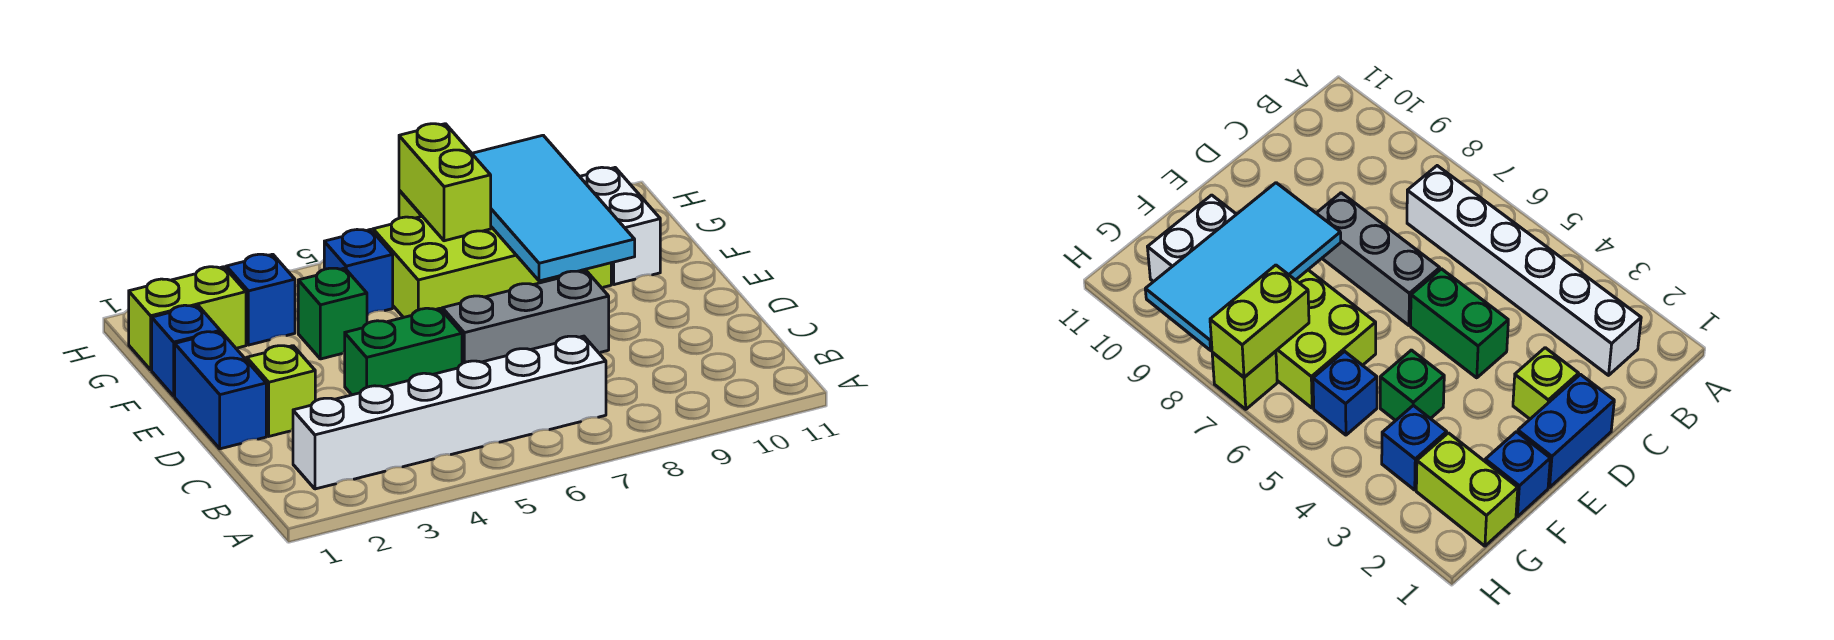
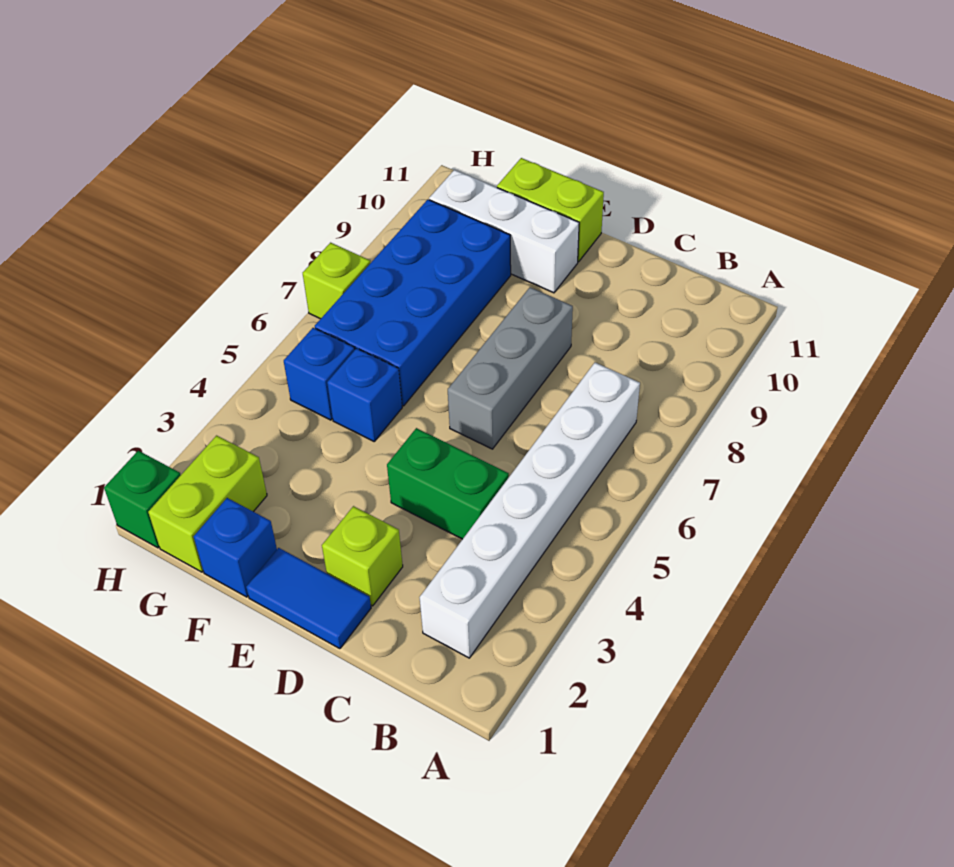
blue 1x2 brick [175,332,266,449] -> blue 1x2 tile [246,548,371,649]
green 1x2 brick [345,308,462,395] -> green 1x2 brick turned to [387,428,509,539]
cyan 2x4 tile [472,135,635,281] -> none
green 1x1 brick [298,268,367,359] -> green 1x1 brick moved to [104,451,181,548]
lime 2x4 brick [373,216,611,318] -> blue 2x4 brick [315,200,511,406]
white 1x2 brick [580,167,660,285] -> white 1x3 brick [429,170,579,293]
blue 1x1 brick [226,254,295,345] -> blue 1x1 brick moved to [327,348,402,441]
lime 1x2 brick [399,124,491,241] -> lime 1x2 brick moved to [497,158,604,262]

